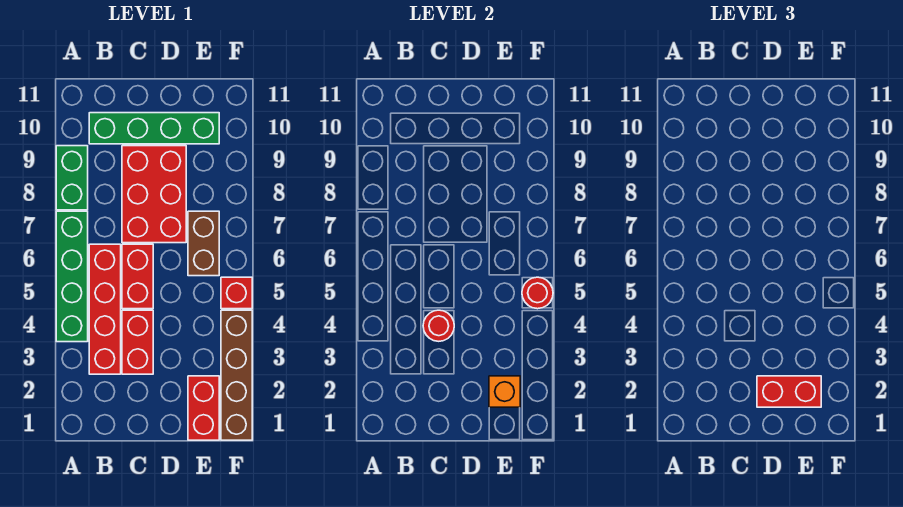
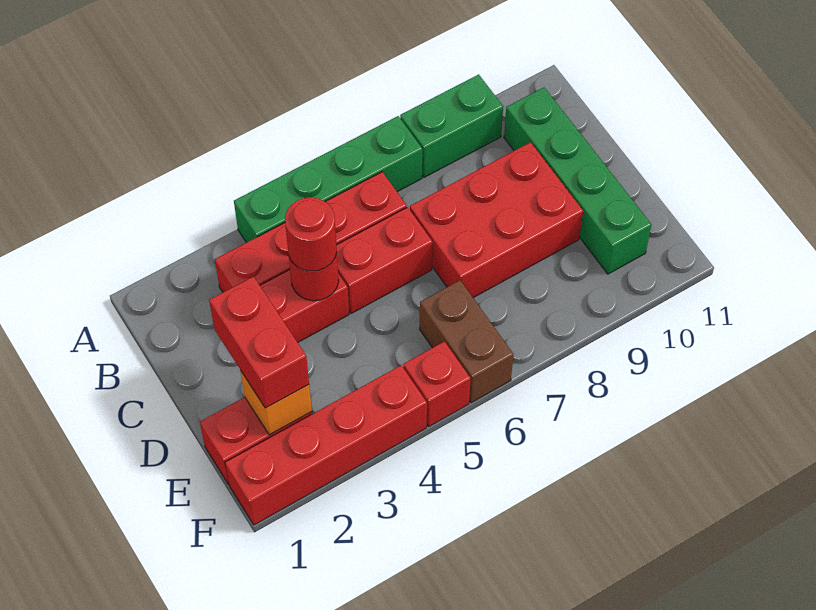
brown 1x2 brick [188,211,219,276] -> brown 1x2 brick turned to [420,280,513,403]
brown 1x4 brick [221,310,252,440] -> red 1x4 brick [225,365,427,525]
red 1x1 round brick [522,277,553,309] -> red 1x1 round brick moved to [285,197,337,271]

